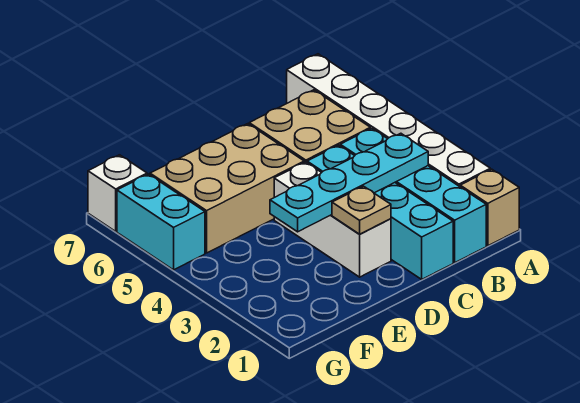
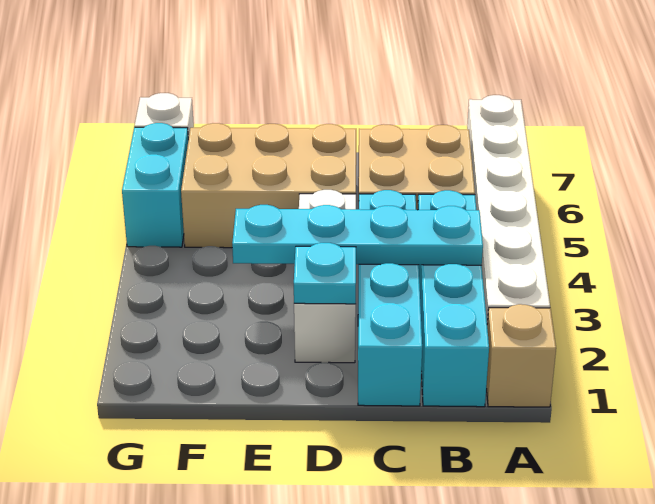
tan 1x1 plate [332,186,391,234] -> cyan 1x1 plate [294,243,356,304]

